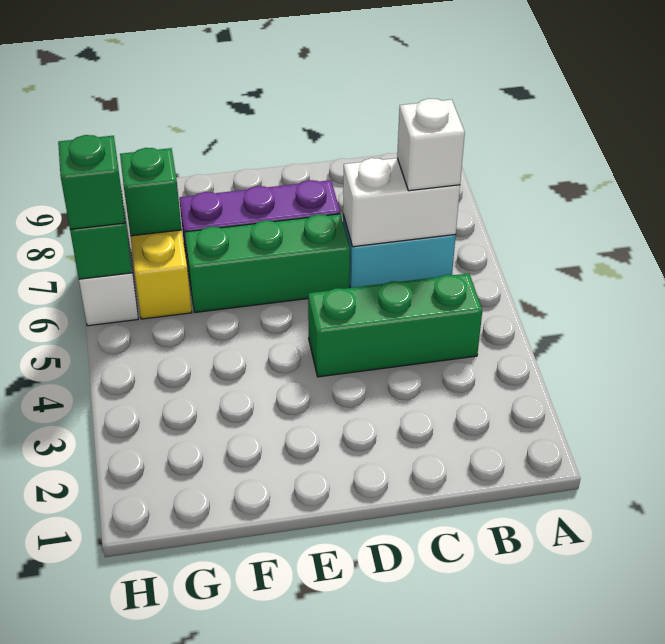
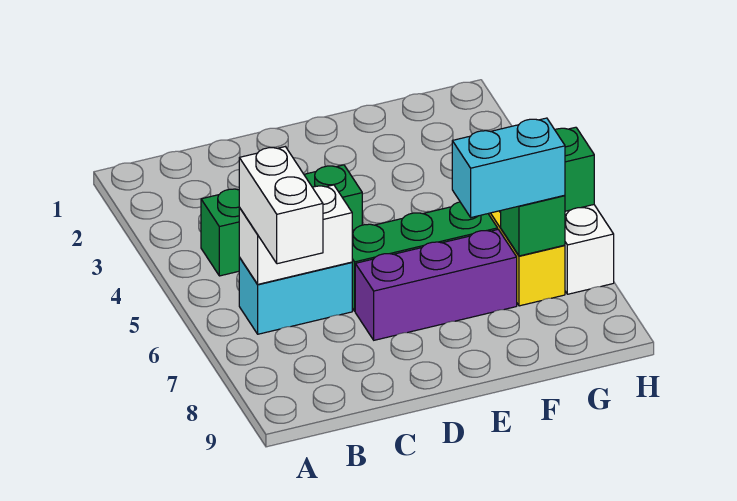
white 1x1 brick [397,98,465,191] -> white 1x2 brick [239,147,323,264]
none -> cyan 1x2 brick [452,118,565,217]
green 1x1 brick [58,135,125,229] -> none

